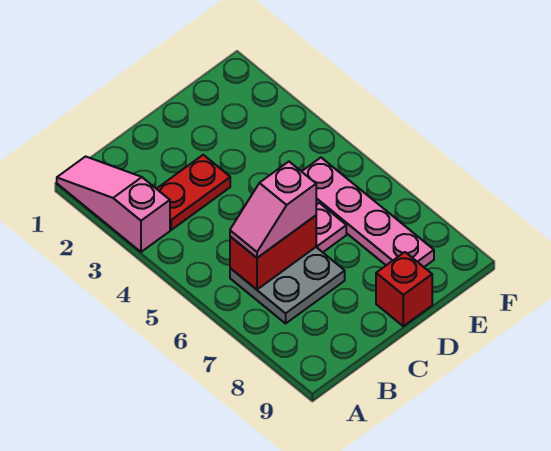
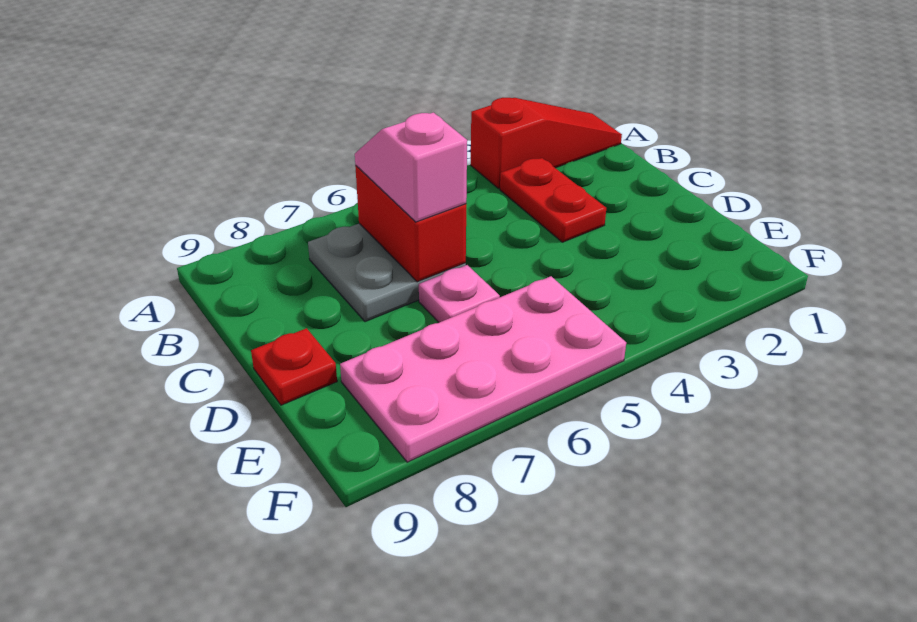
pink 1x3 slope [57,156,170,252] -> red 1x3 slope [471,98,622,189]
red 1x1 brick [376,252,432,326] -> red 1x1 plate [251,328,337,405]
pink 1x4 plate [301,158,434,267] -> pink 2x4 plate [340,276,626,462]

